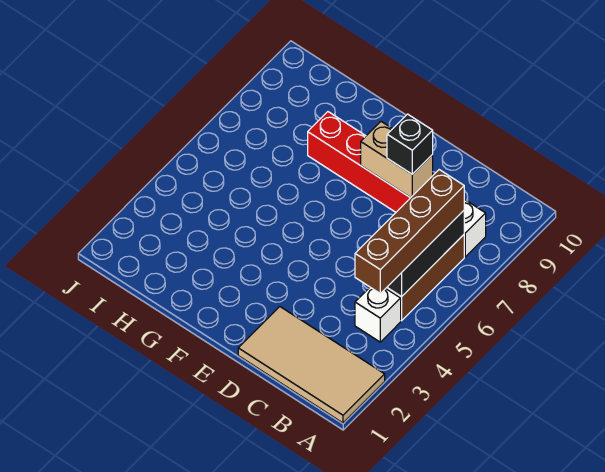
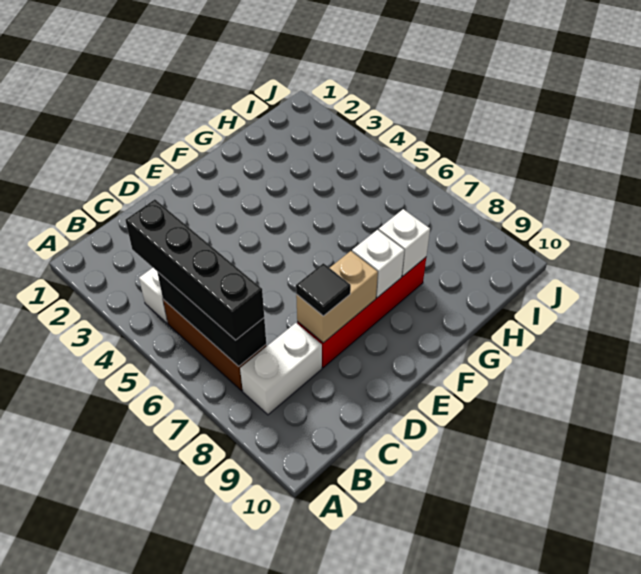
tan 2x4 tile [238,307,385,423] -> none
brown 1x4 brick [355,170,464,293] -> black 1x4 brick [125,199,264,340]
black 1x1 brick [387,114,433,174] -> black 1x1 tile [296,263,351,316]
none -> white 1x1 brick [352,230,404,298]
none -> white 1x1 brick [379,209,430,276]

